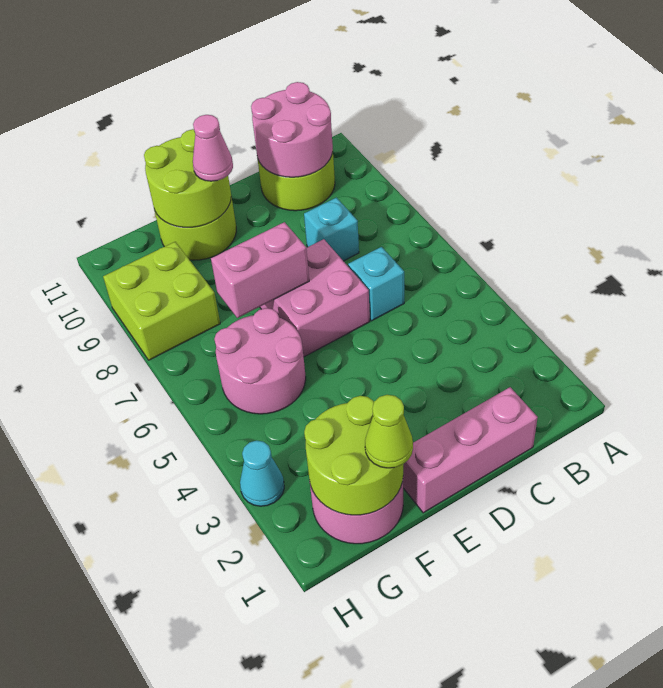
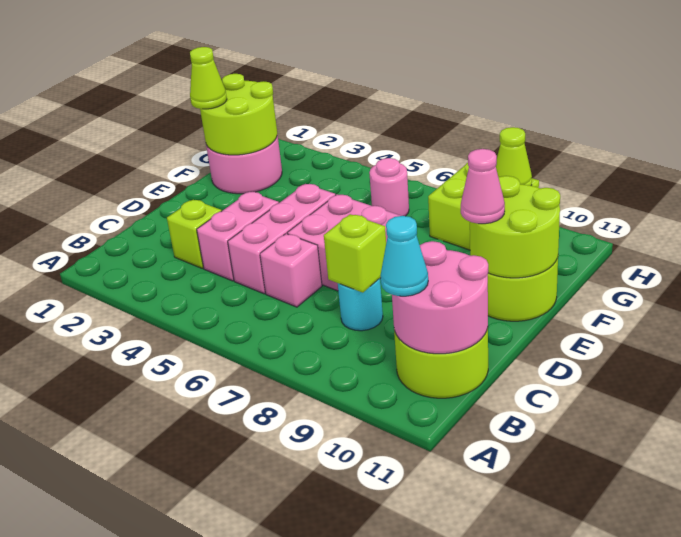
pink 1x3 brick [403,387,538,513] -> pink 1x3 brick moved to [228,184,335,294]
none -> lime 1x1 brick [167,200,222,268]
cyan 1x1 brick [348,247,404,321] -> pink 1x1 brick [260,234,322,307]
cyan 1x1 brick [304,198,359,261] -> cyan 1x1 round brick [338,278,383,331]
none -> lime 1x1 brick [324,214,386,293]
pink 1x2 brick [211,222,309,318] -> pink 1x2 brick moved to [197,192,279,281]
pink 2x2 round brick [214,308,306,414] -> pink 1x1 round brick [369,158,409,216]
cyan 1x1 cone [240,441,284,506] -> cyan 1x1 cone moved to [381,216,428,296]
none -> lime 1x1 cone [496,127,532,186]

